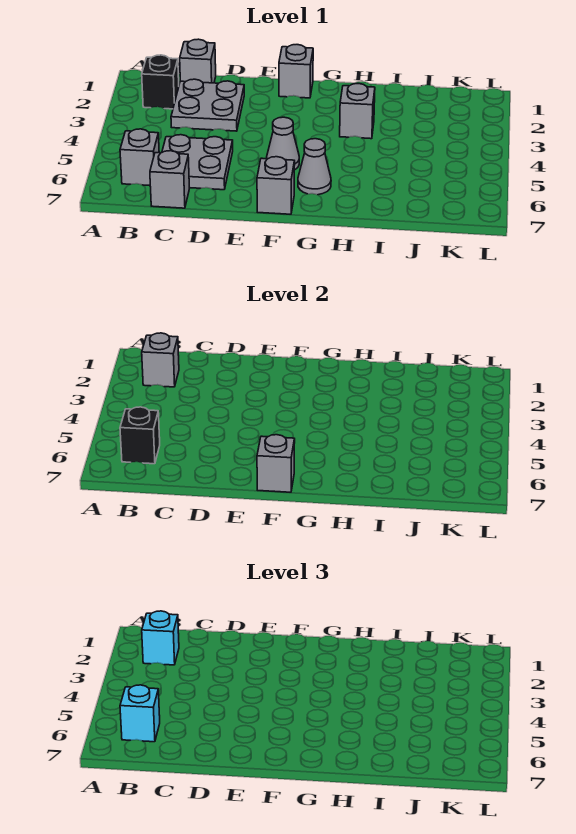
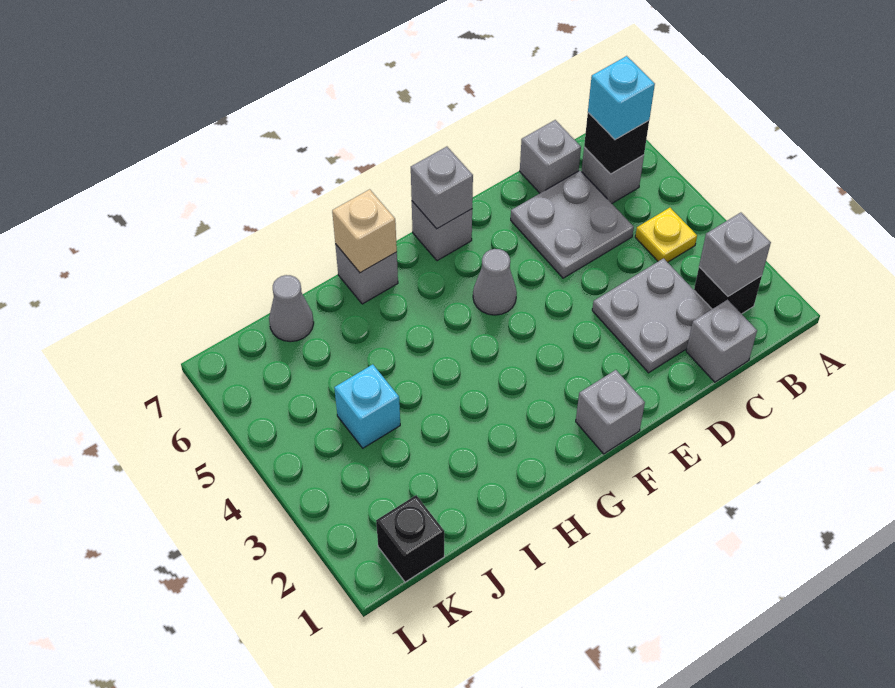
cyan 1x1 brick [142,611,179,665] -> cyan 1x1 brick moved to [334,364,400,448]
none -> yellow 1x1 plate [635,208,697,262]
grey 1x1 cone [298,139,331,195] -> grey 1x1 cone moved to [269,275,314,342]
grey 1x1 brick [340,84,375,139] -> grey 1x1 brick moved to [335,244,398,304]
none -> tan 1x1 brick [332,189,397,273]
none -> black 1x1 brick [376,495,444,582]

